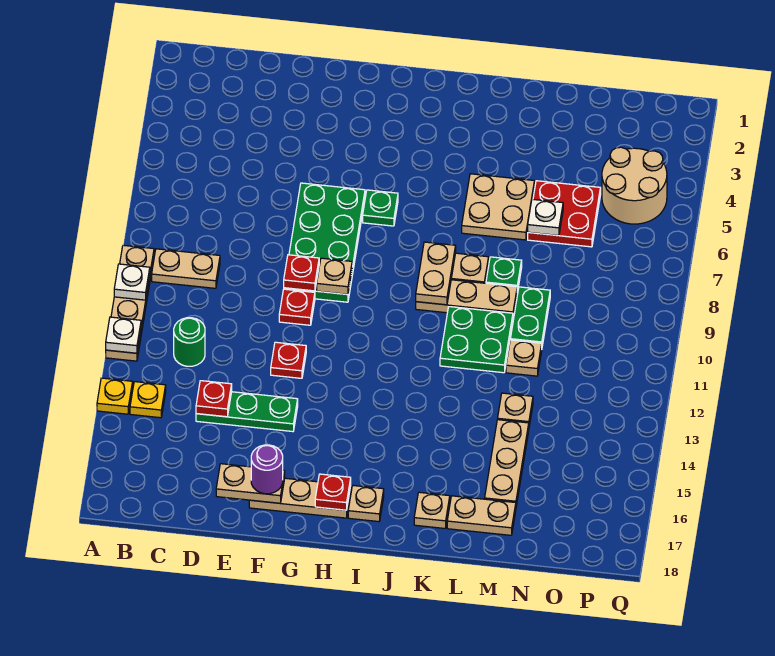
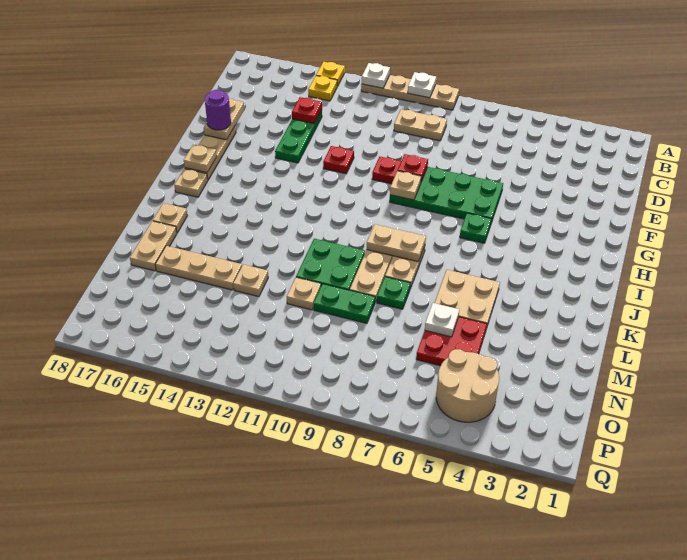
tan 1x2 plate [152,249,220,288] -> tan 1x2 plate turned to [394,109,447,141]
green 1x1 round brick [174,318,205,366] -> none
red 1x1 plate [315,474,351,510] -> tan 1x1 plate [184,144,217,173]

